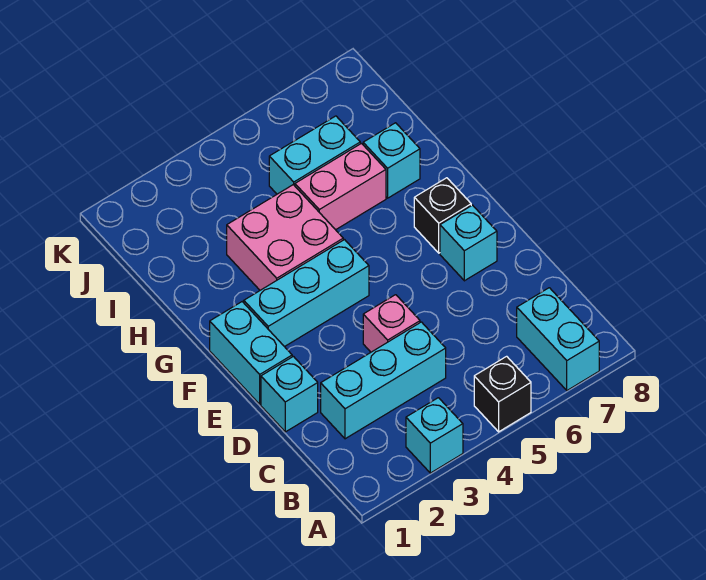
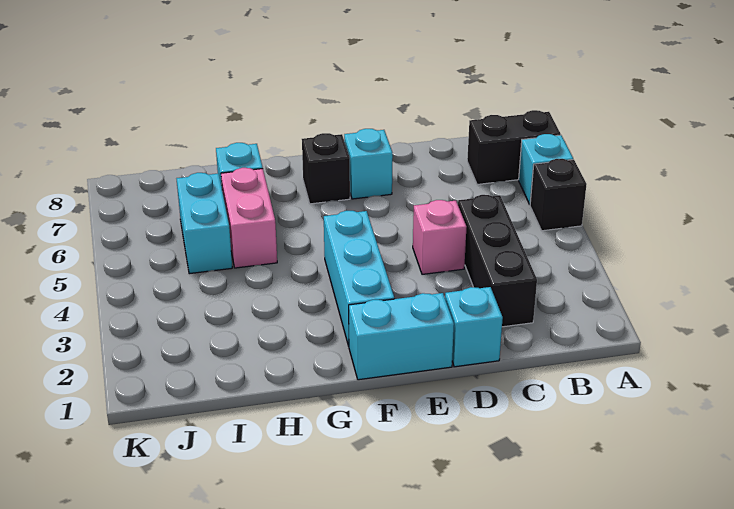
cyan 1x1 brick [406,398,463,473] -> cyan 1x1 brick moved to [519,134,573,204]
cyan 1x2 brick [517,288,599,390] -> black 1x2 brick [467,110,561,184]
cyan 1x3 brick [321,322,446,439] -> black 1x3 brick [458,195,537,327]
pink 2x2 brick [227,185,343,290] -> none

